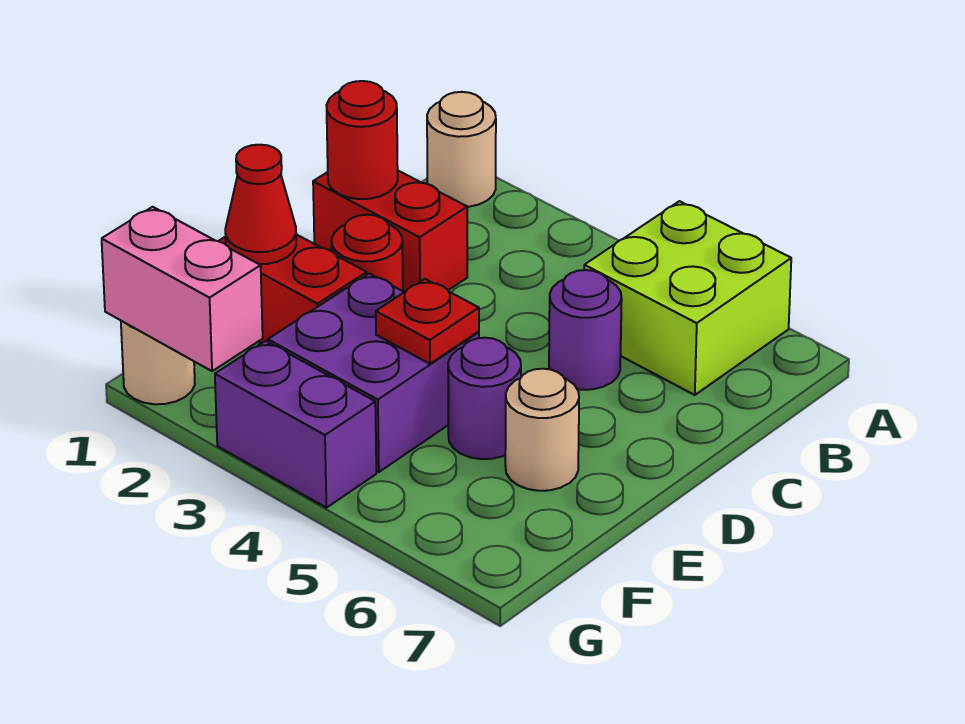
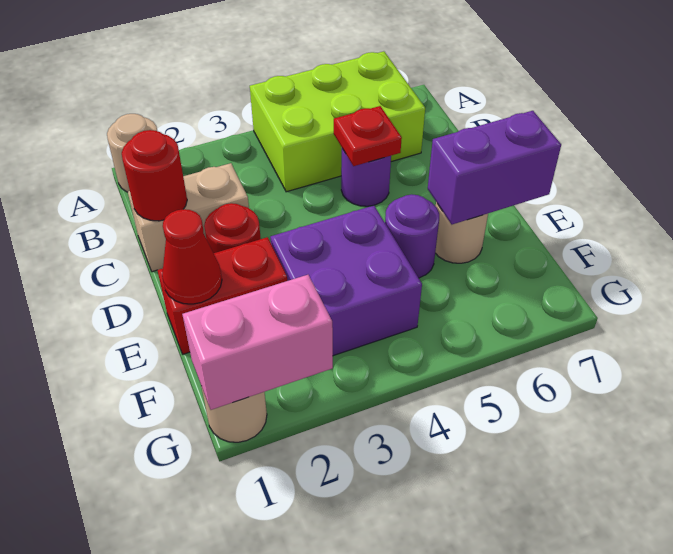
lime 2x2 brick [584,201,791,395] -> lime 2x3 brick [250,51,425,192]
red 1x2 brick [313,171,467,292] -> tan 1x2 brick [128,163,249,272]
red 1x1 plate [376,279,479,364] -> red 1x1 plate moved to [334,106,402,166]
purple 1x2 brick [215,341,376,508] -> purple 1x2 brick moved to [428,111,561,224]

